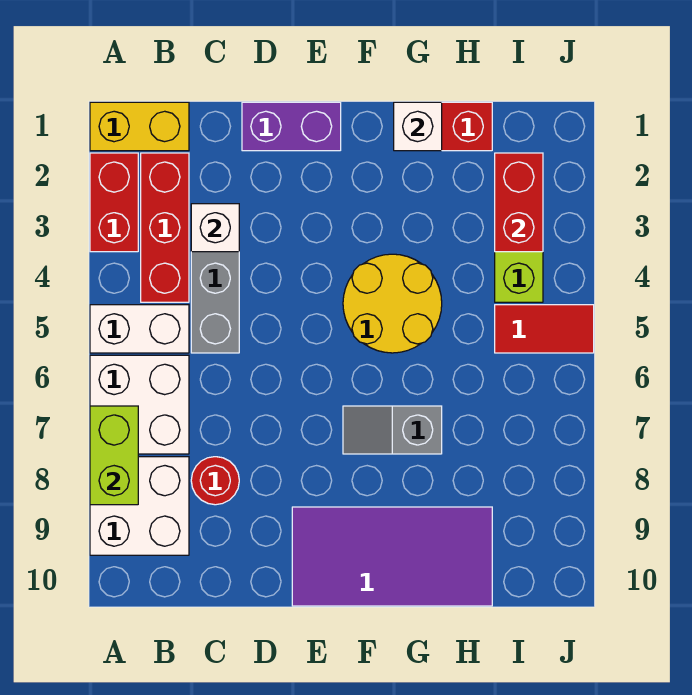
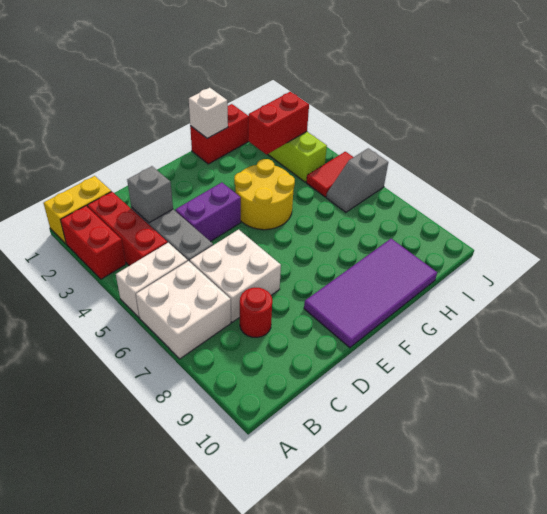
lime 1x2 brick [90,406,138,505] -> none
white 2x2 brick [90,457,189,555] -> white 2x2 brick moved to [190,230,281,322]
white 1x1 brick [191,204,239,252] -> grey 1x1 brick [127,166,173,223]
purple 1x2 brick [242,102,341,151] -> purple 1x2 brick moved to [175,182,241,242]
grey 1x2 slope [343,406,442,454] -> grey 1x2 slope moved to [326,148,388,212]
red 1x2 brick [495,153,543,252] -> red 1x2 brick turned to [248,92,309,154]

